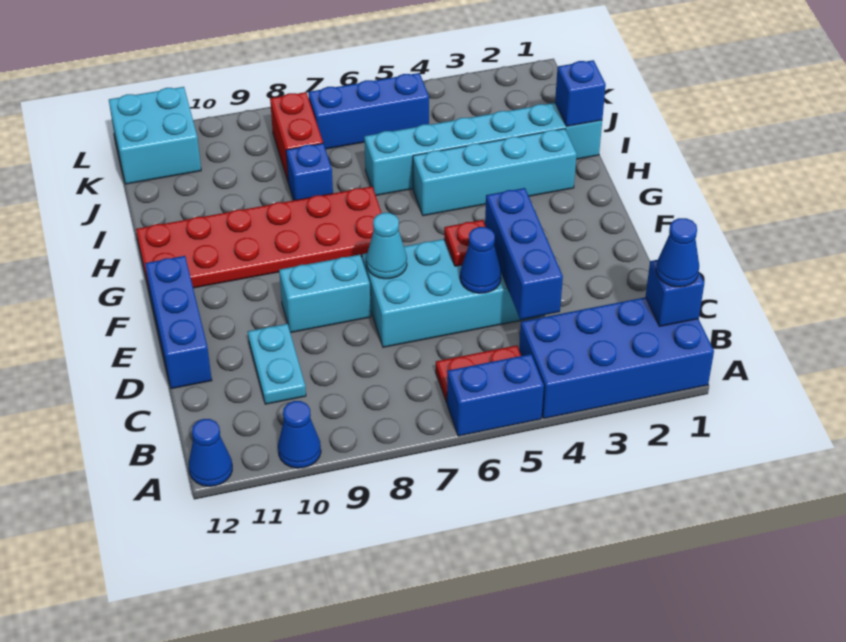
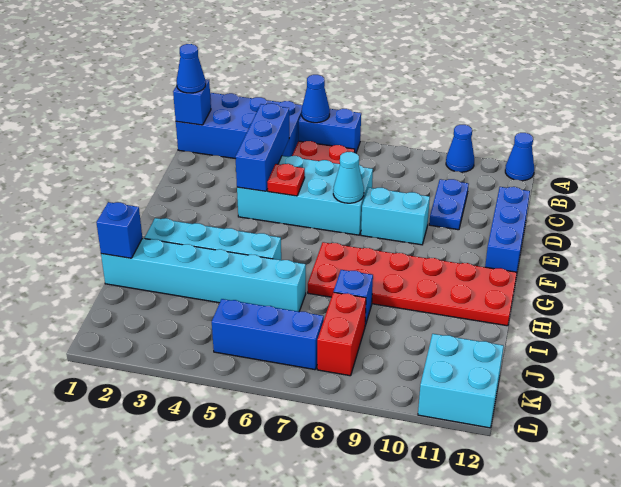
cyan 1x2 plate [248,324,306,404] -> blue 1x2 plate [429,179,469,230]
blue 1x1 cone [460,227,501,293] -> blue 1x1 cone moved to [302,75,330,123]

